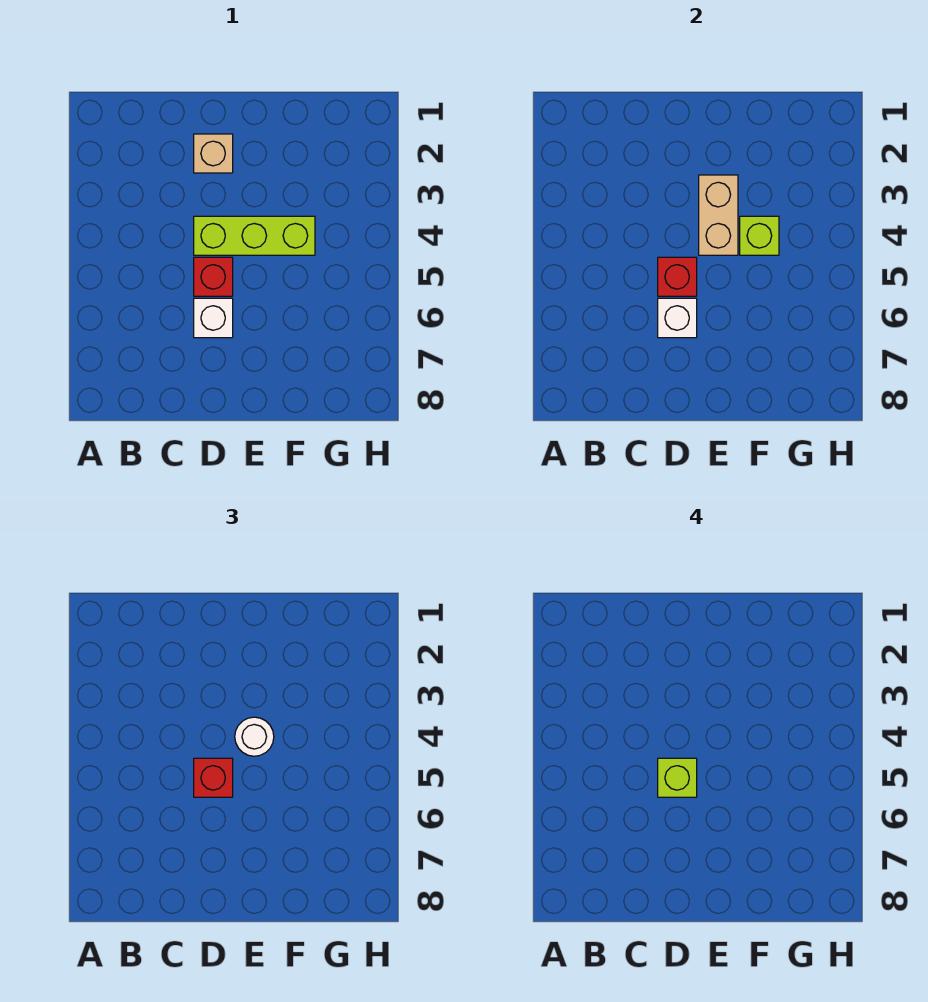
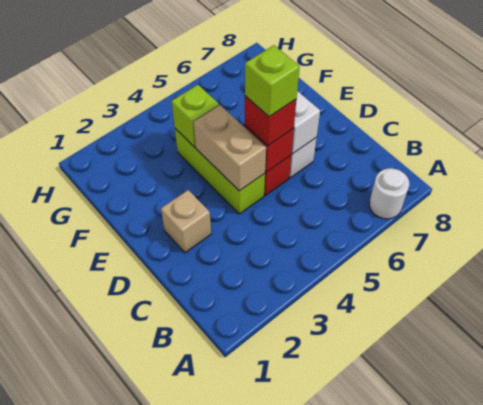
tan 1x2 brick [699,175,738,255] -> tan 1x2 brick turned to [193,105,266,191]
white 1x1 round brick [235,717,274,756] -> white 1x1 round brick moved to [369,168,409,219]

